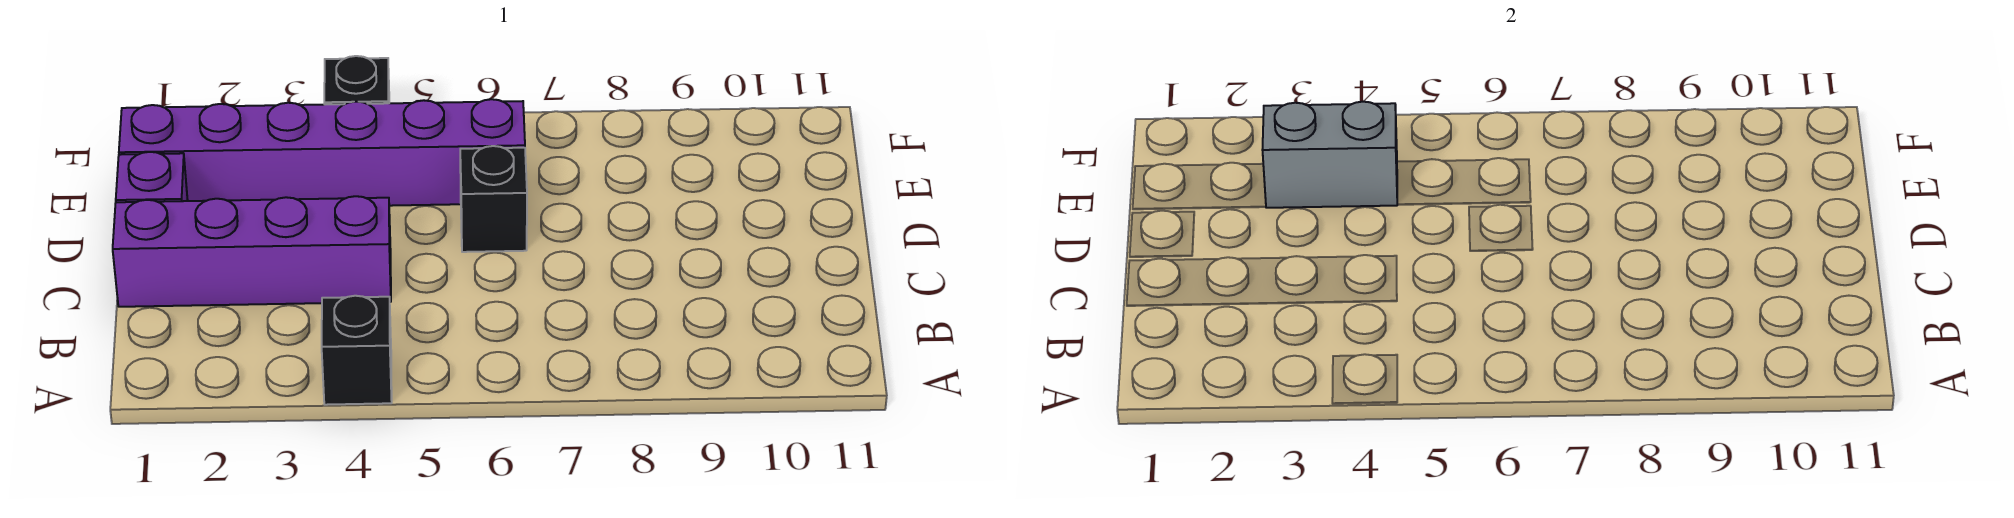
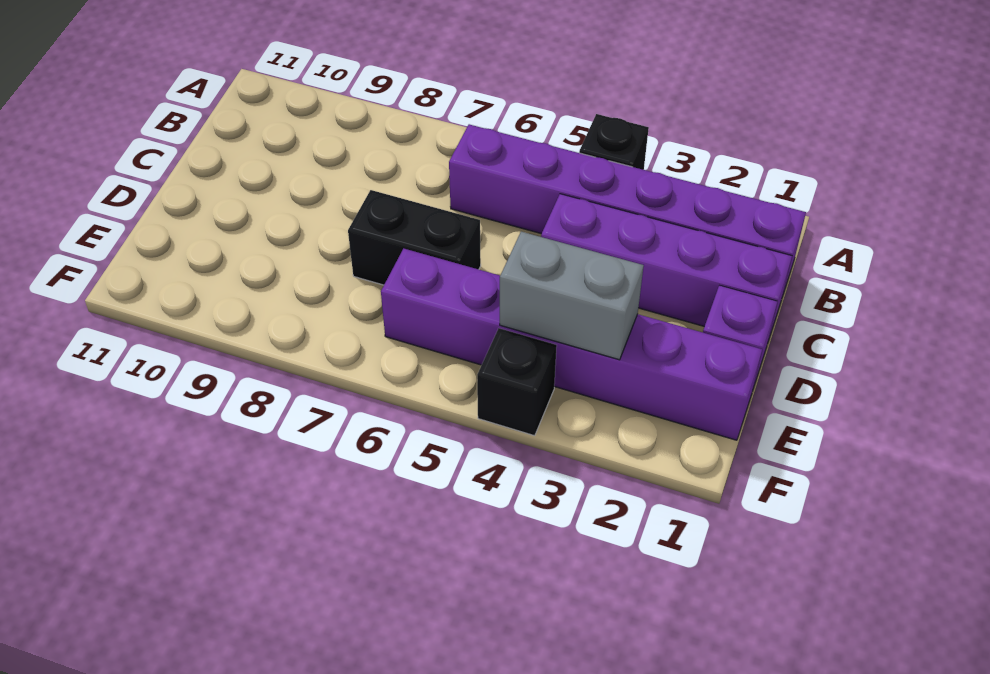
none -> purple 1x6 brick [449,124,806,294]
black 1x1 brick [460,146,527,252] -> black 1x2 brick [348,190,481,285]

